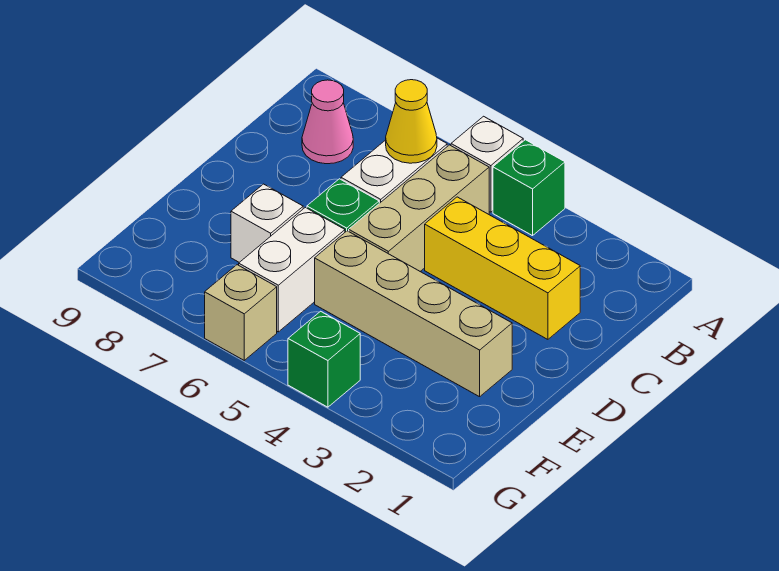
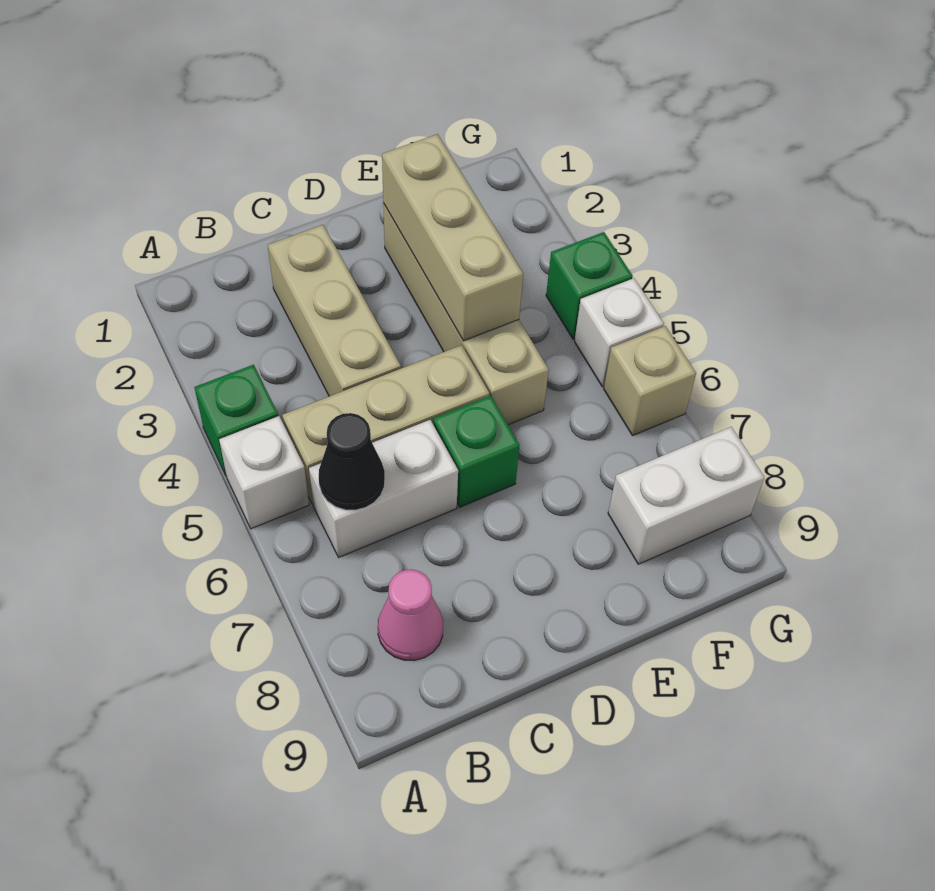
yellow 1x1 cone [386,80,437,163] -> black 1x1 cone [319,413,385,510]
yellow 1x3 brick [425,197,580,339] -> tan 1x3 brick [268,225,401,396]
none -> tan 1x3 brick [382,134,523,341]
white 1x2 brick [239,207,345,332] -> white 1x2 brick moved to [608,427,764,564]
white 1x1 brick [231,184,303,262] -> white 1x1 brick moved to [574,278,664,387]

